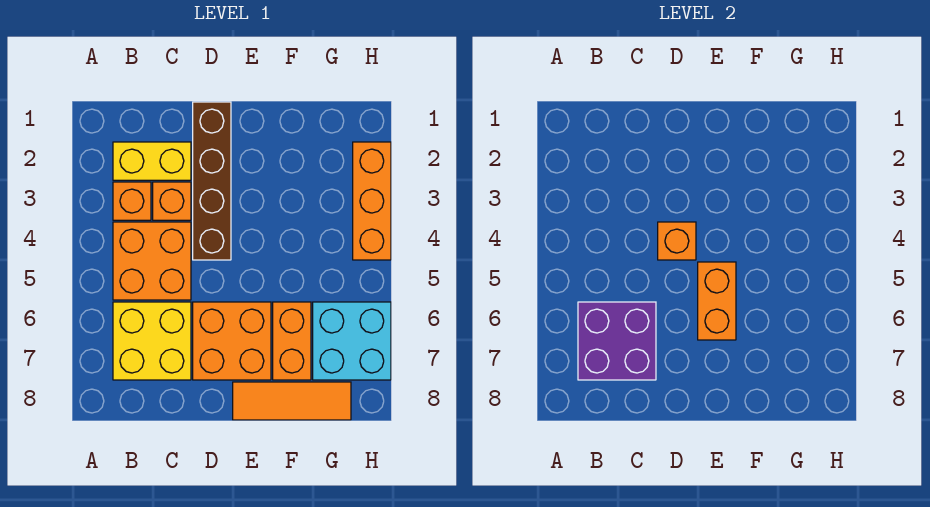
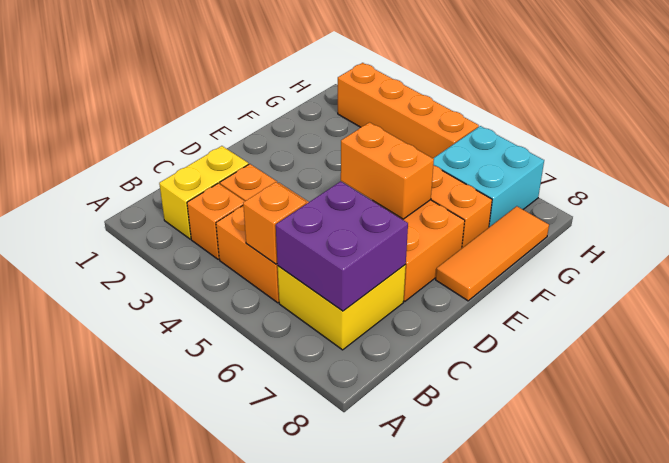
brown 1x4 brick [193,102,231,260] -> none
orange 1x1 brick [658,222,696,260] -> orange 1x1 brick moved to [243,182,306,264]
orange 1x3 brick [353,142,391,260] -> orange 1x4 brick [338,63,479,158]

